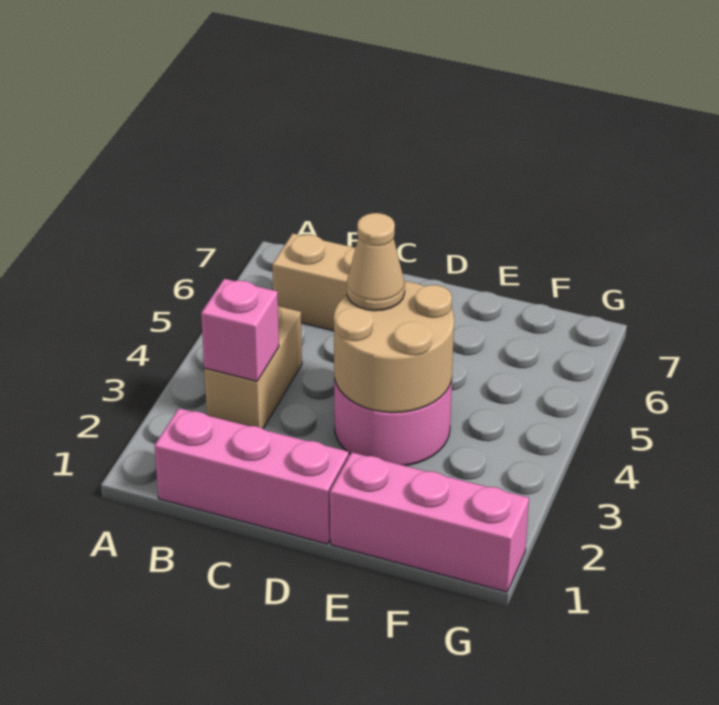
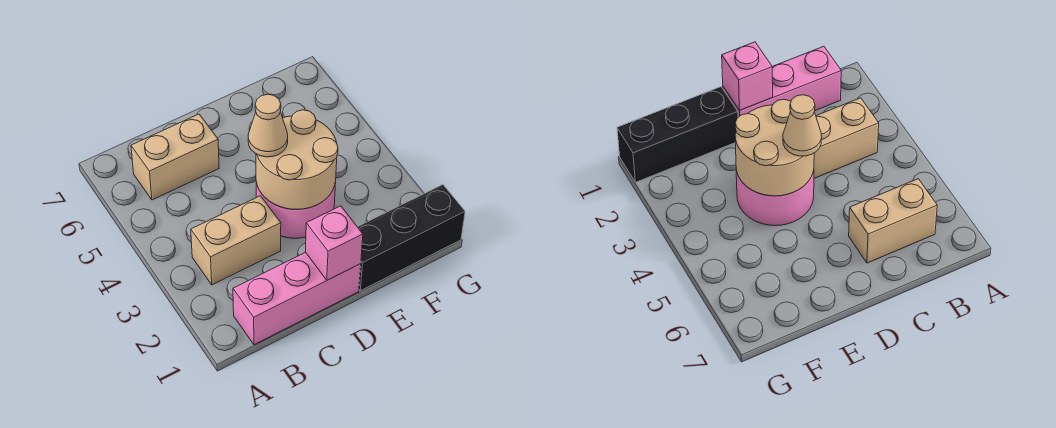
tan 1x2 brick [204,306,302,428] -> tan 1x2 brick turned to [191,196,281,285]
pink 1x1 brick [201,279,279,381] -> pink 1x1 brick moved to [305,206,363,280]
pink 1x3 brick [330,452,529,592] -> black 1x3 brick [358,185,465,291]

